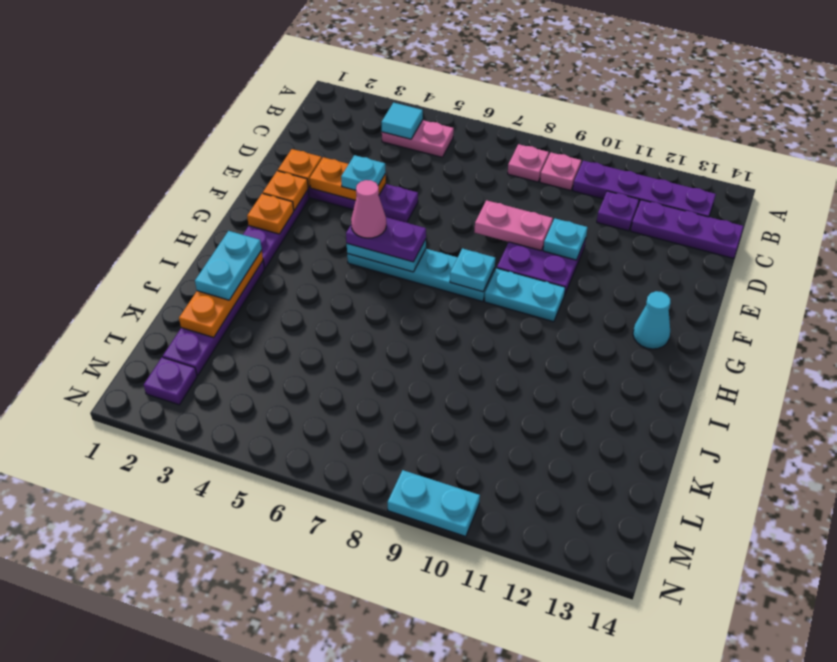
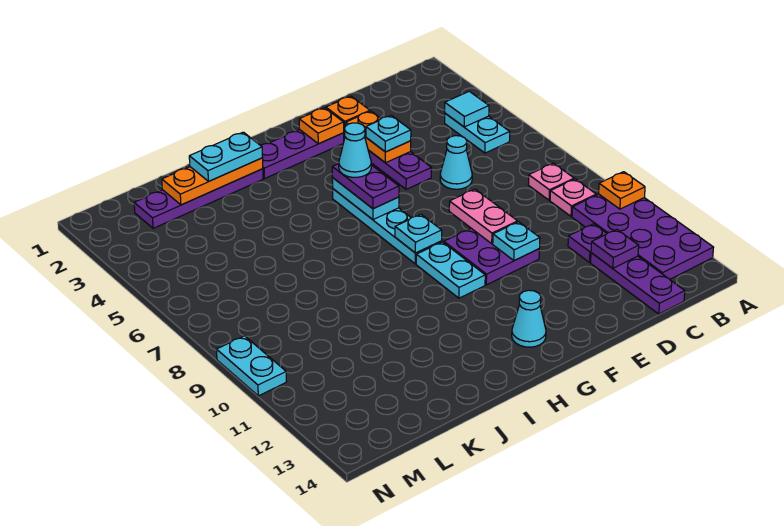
pink 1x2 plate [382,120,454,157] -> cyan 1x2 plate [445,113,510,153]
purple 1x4 plate [573,161,716,217] -> purple 2x4 plate [572,194,714,279]
none -> cyan 1x1 cone [440,136,472,189]
orange 1x1 plate [247,194,294,234] -> orange 1x1 plate moved to [599,172,645,209]
pink 1x1 cone [351,180,386,238] -> cyan 1x1 cone [339,123,371,177]
purple 1x1 plate [144,357,197,405] -> purple 1x1 plate moved to [591,229,639,268]

